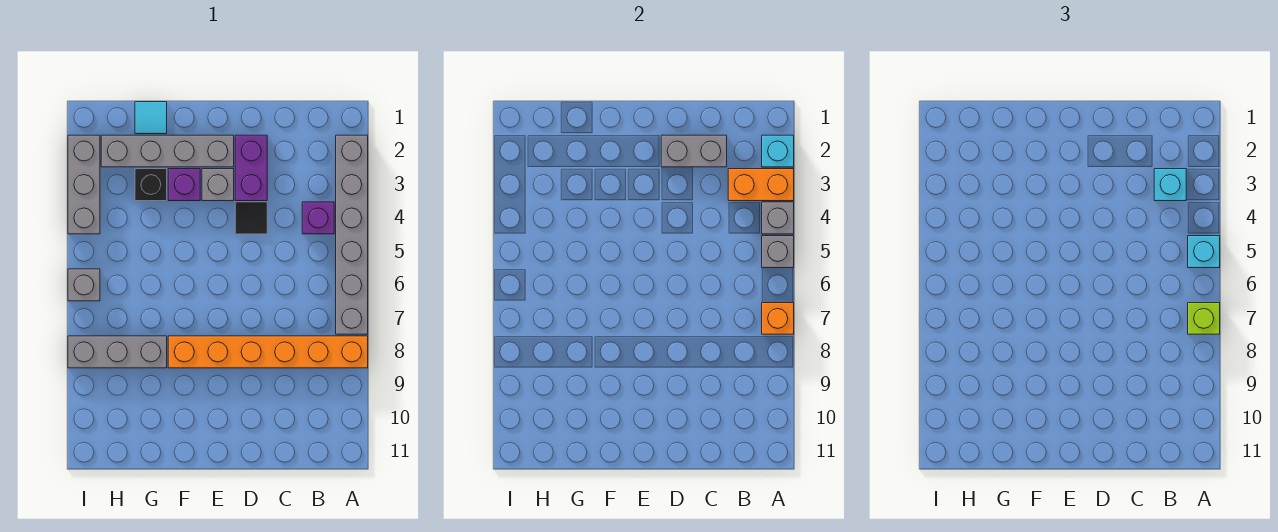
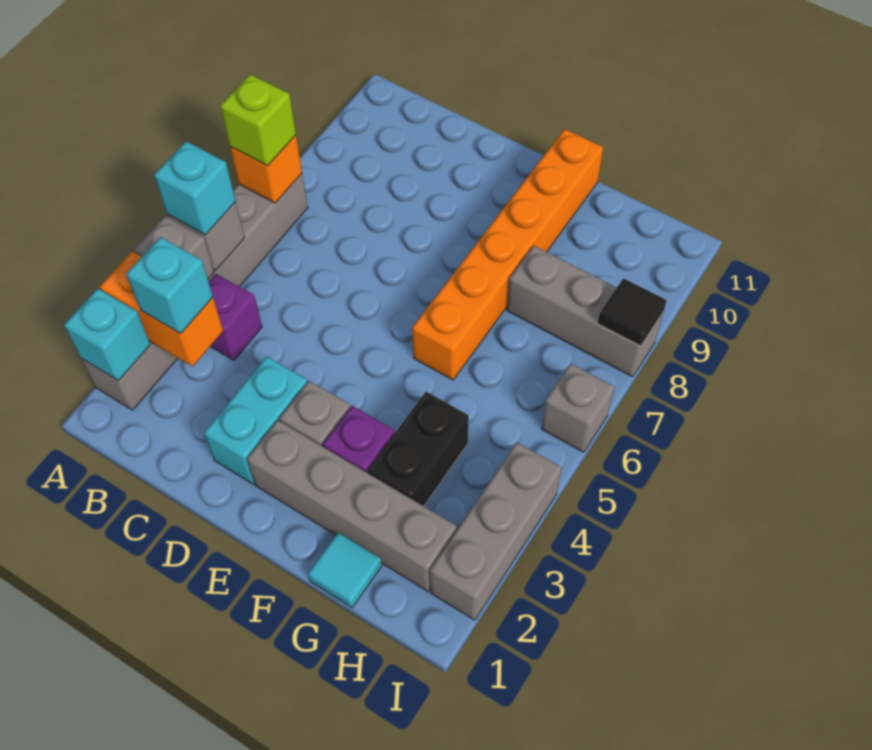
orange 1x6 brick [168,336,368,368] -> orange 1x6 brick turned to [412,129,603,380]
grey 1x2 brick [661,135,727,167] -> none
purple 1x2 brick [235,135,267,201] -> cyan 1x2 brick [204,357,307,484]
black 1x1 tile [235,202,267,234] -> black 1x1 tile moved to [598,278,667,346]
black 1x1 brick [135,169,167,201] -> black 1x2 brick [368,392,469,506]

